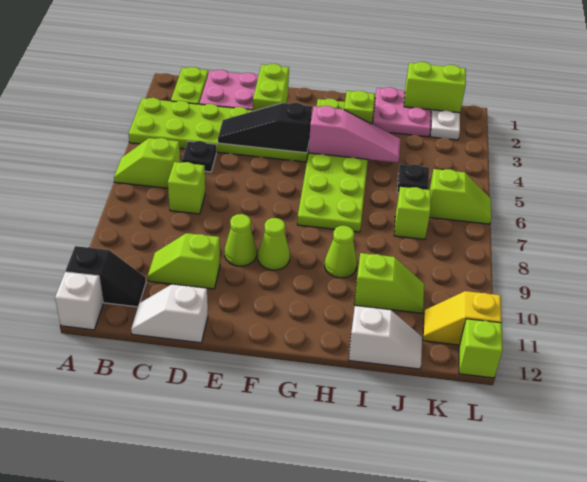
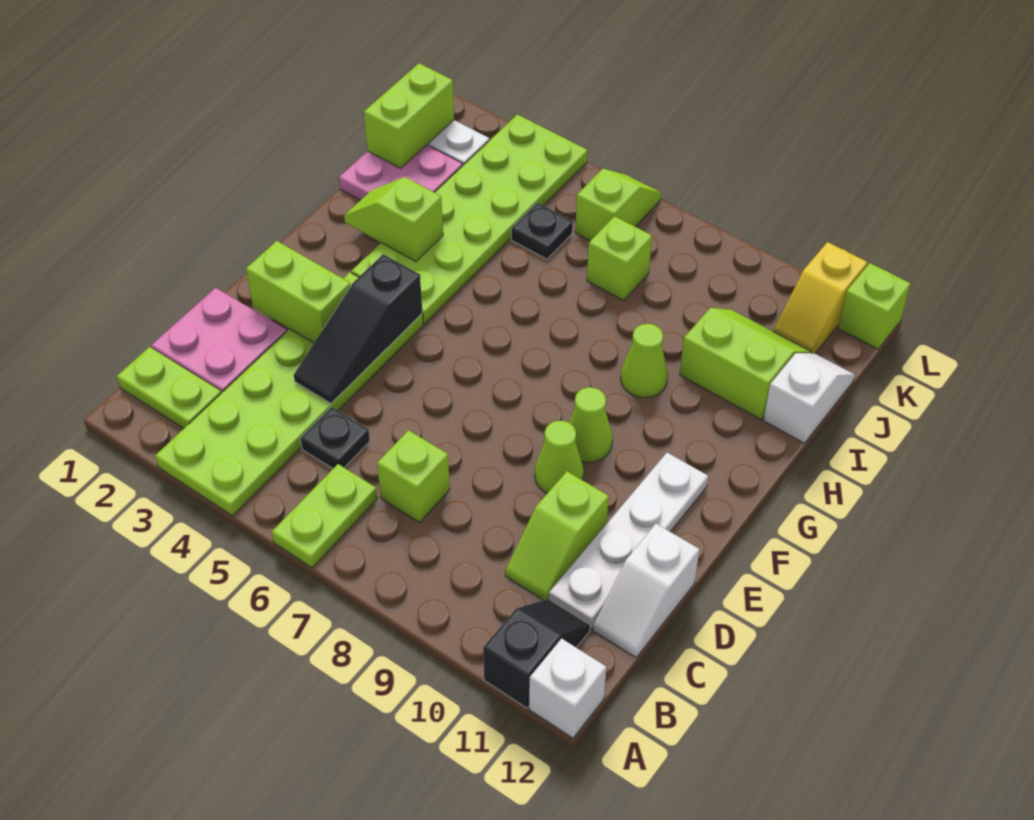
lime 1x2 slope [114,138,180,188] -> lime 1x2 plate [272,464,377,568]
none -> white 1x4 plate [549,453,708,629]
lime 2x6 plate [297,99,368,232] -> lime 2x6 plate turned to [351,114,587,324]
pink 1x3 slope [309,106,401,163] -> none
lime 1x2 slope [354,253,424,313] -> lime 2x2 slope [680,308,812,419]

